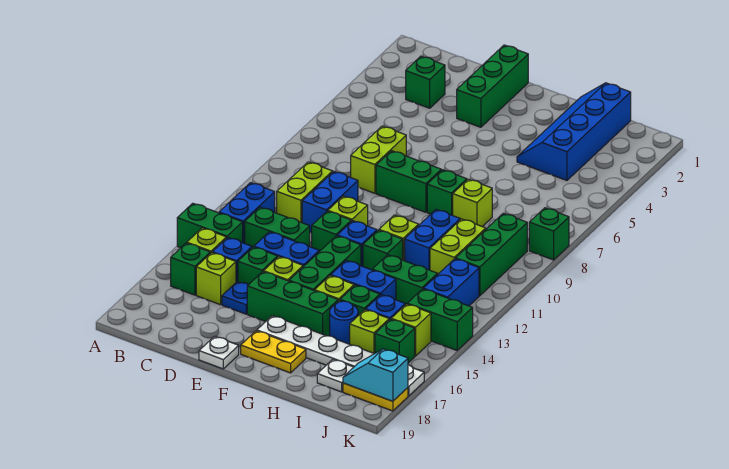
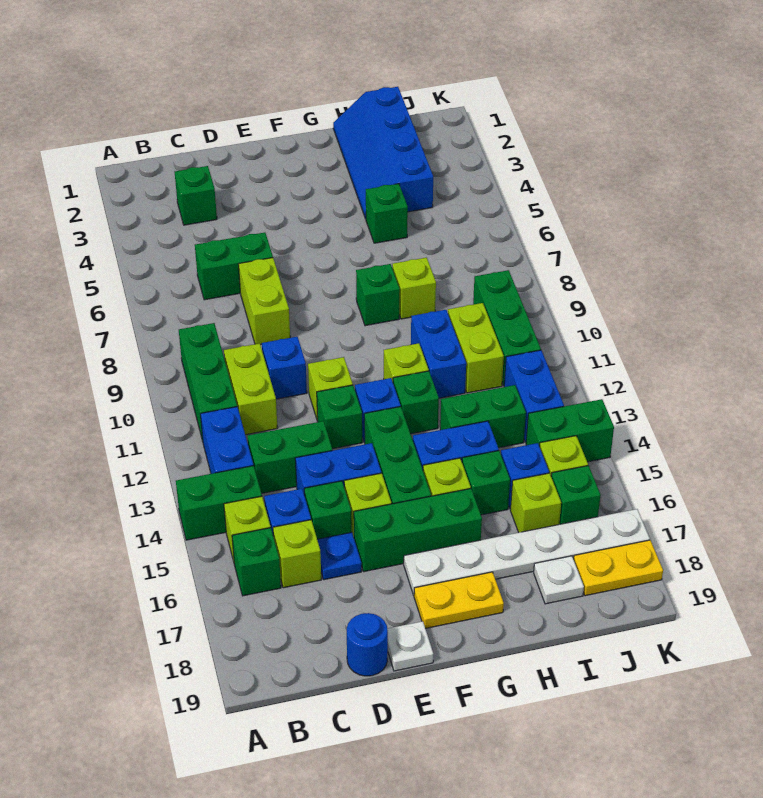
blue 1x2 brick [302,172,358,233] -> blue 1x1 brick [262,337,307,399]
green 1x3 brick [457,45,528,127] -> green 1x3 brick moved to [179,323,237,441]
green 1x2 brick [376,151,441,212] -> green 1x2 brick moved to [195,232,273,300]
blue 1x1 round brick [330,301,358,344] -> blue 1x1 round brick moved to [347,613,388,676]
cyan 1x2 slope [343,349,408,401] -> none
green 1x1 brick [529,208,569,260] -> green 1x1 brick moved to [366,184,408,243]

